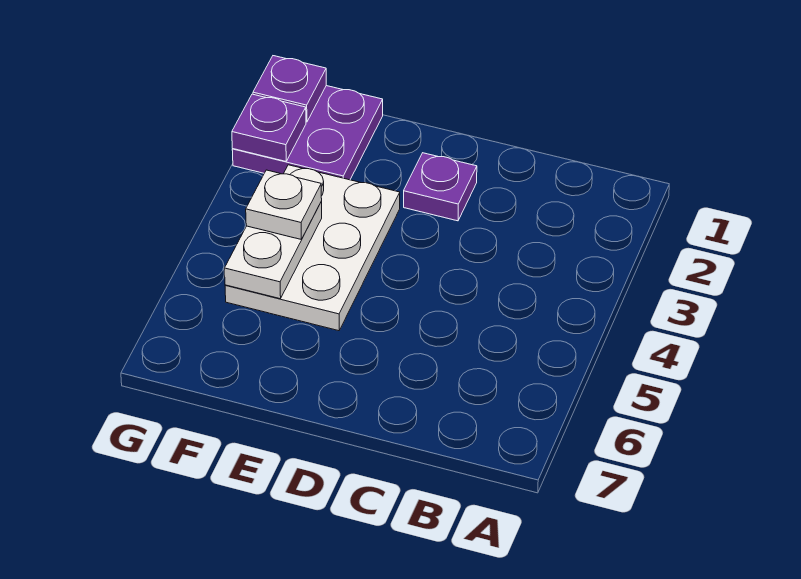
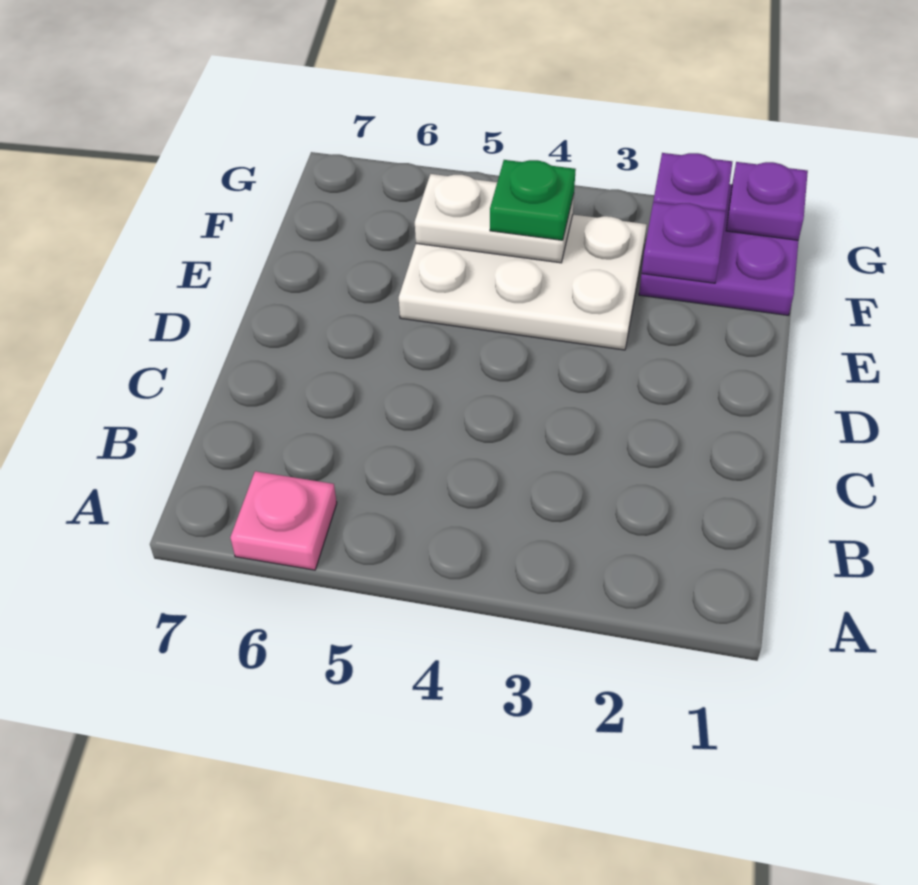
none -> pink 1x1 plate [230,471,337,570]
purple 1x1 plate [404,153,477,221] -> purple 1x1 plate moved to [642,202,726,283]
white 1x1 plate [246,170,322,240] -> green 1x1 plate [490,160,576,240]

